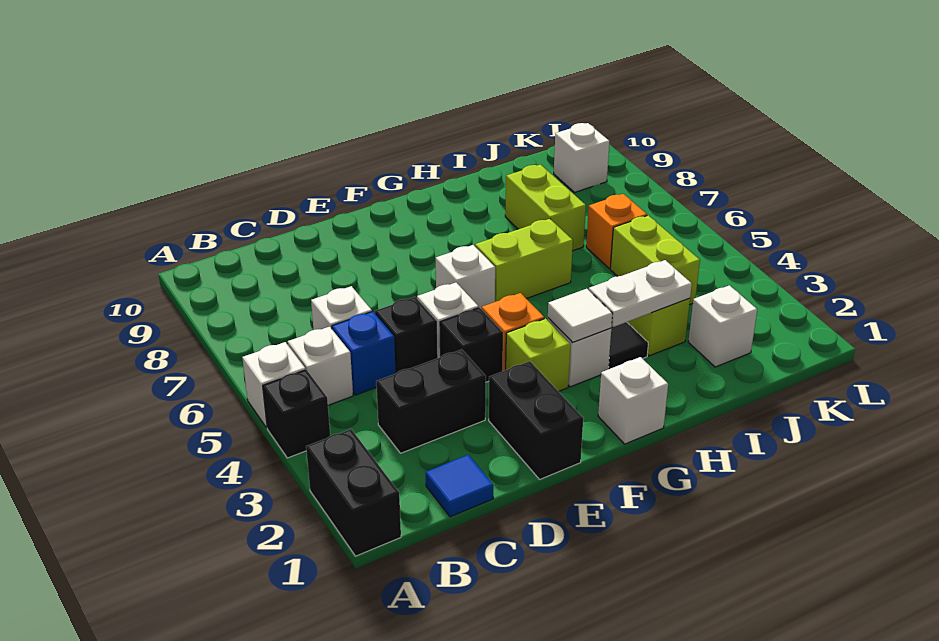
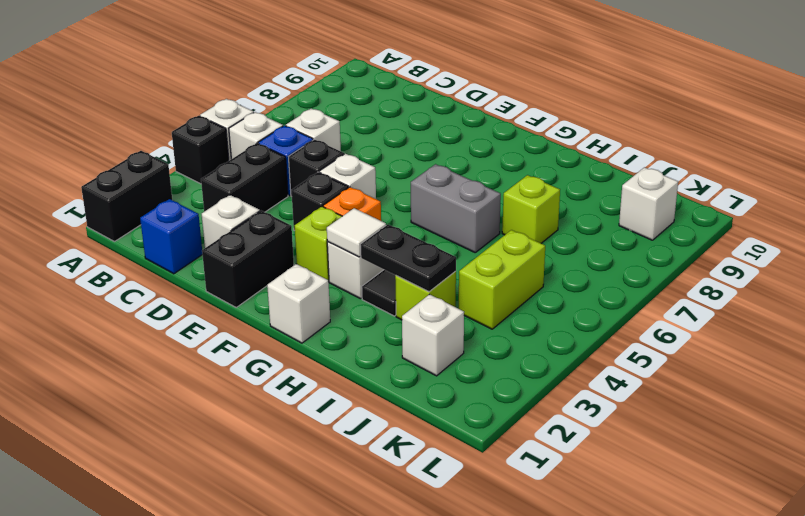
blue 1x1 tile [426,455,493,517] -> blue 1x1 brick [140,199,202,274]
black 1x2 brick [376,349,486,453] -> black 1x2 brick turned to [201,143,288,212]
white 1x1 brick [436,245,495,309] -> white 1x1 brick moved to [202,195,260,248]
lime 1x2 brick [475,219,573,302] -> grey 1x2 brick [411,164,501,252]
white 1x2 plate [589,260,692,327] -> black 1x2 plate [360,224,456,292]
lime 1x2 brick [505,165,586,251] -> lime 1x1 brick [502,175,560,243]
orange 1x1 brick [586,194,647,268] -> none

